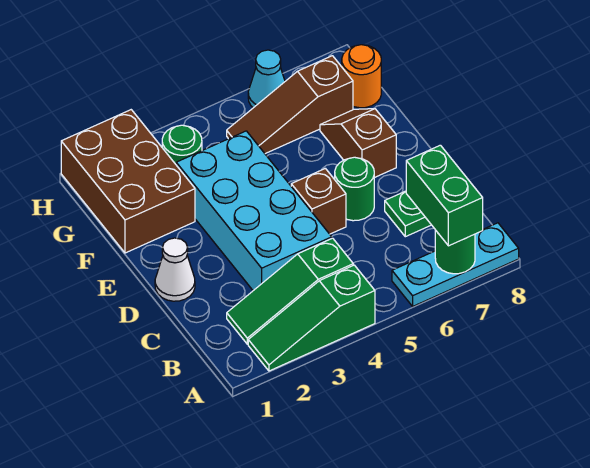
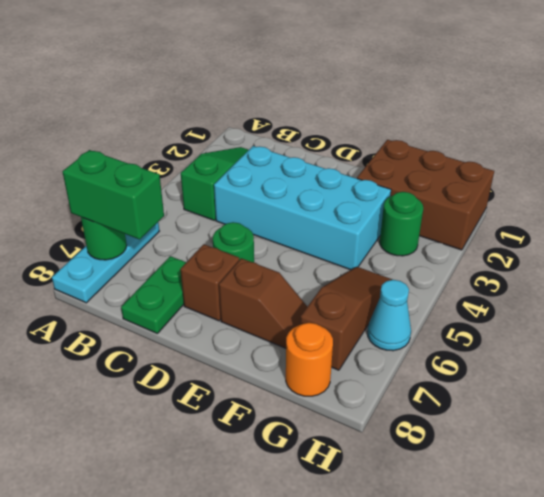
green 1x3 slope [248,265,375,371] -> none
white 1x1 cone [155,238,195,301] -> none
brown 1x1 brick [291,168,346,234] -> brown 1x1 brick moved to [181,244,239,321]

